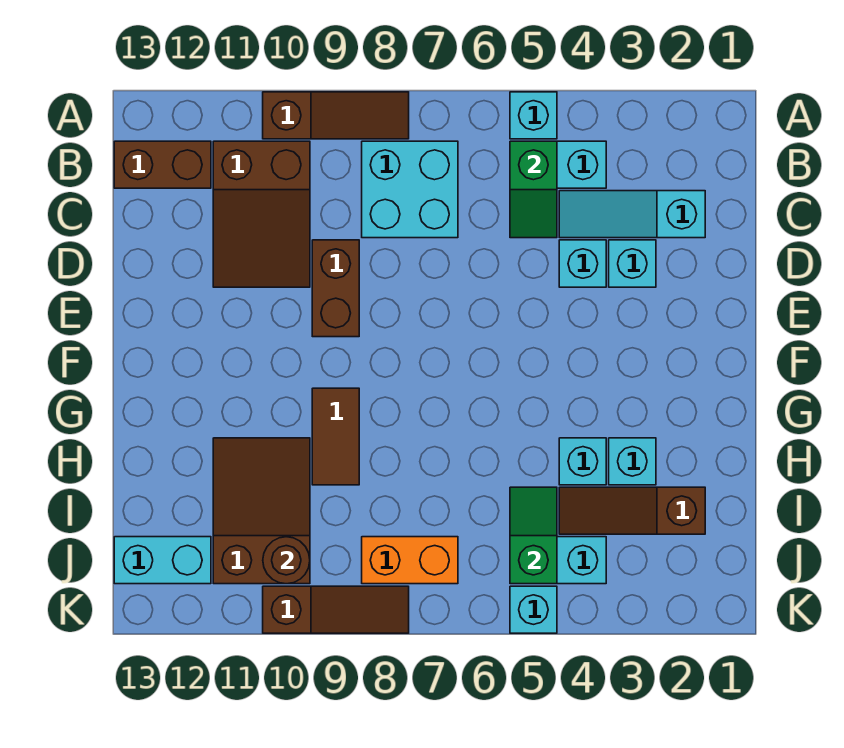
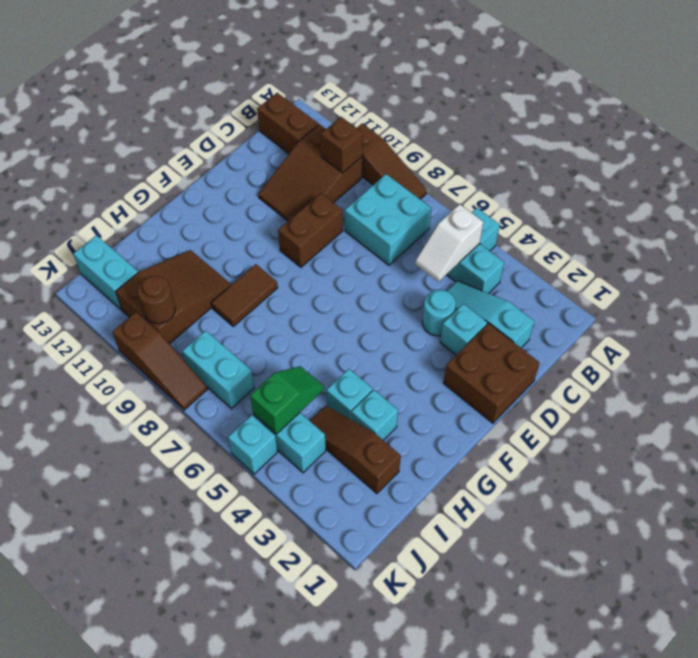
green 1x2 slope [510,141,557,238] -> white 1x2 slope [415,204,483,282]
none -> brown 1x1 brick [321,117,363,173]
none -> brown 2x2 brick [443,323,540,423]
cyan 1x1 brick [559,240,606,287] -> cyan 1x1 round brick [422,290,456,336]
orange 1x2 brick [362,537,458,584] -> cyan 1x2 brick [182,331,254,409]

